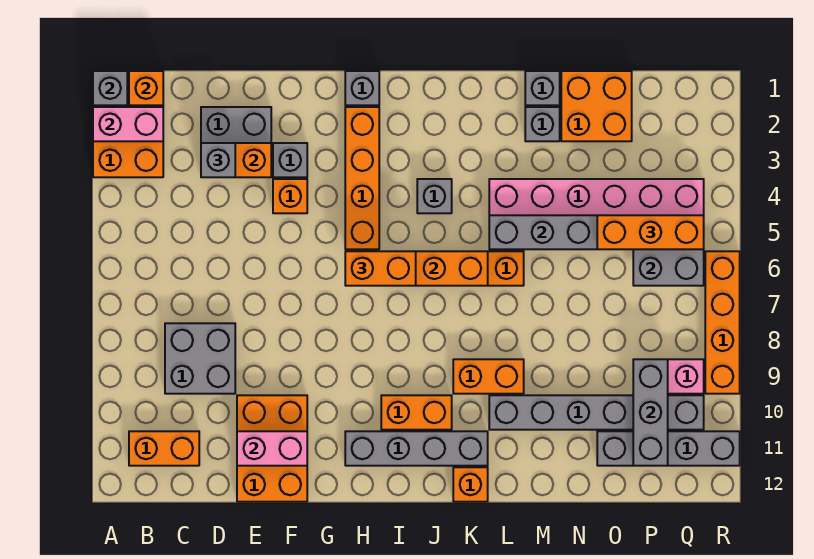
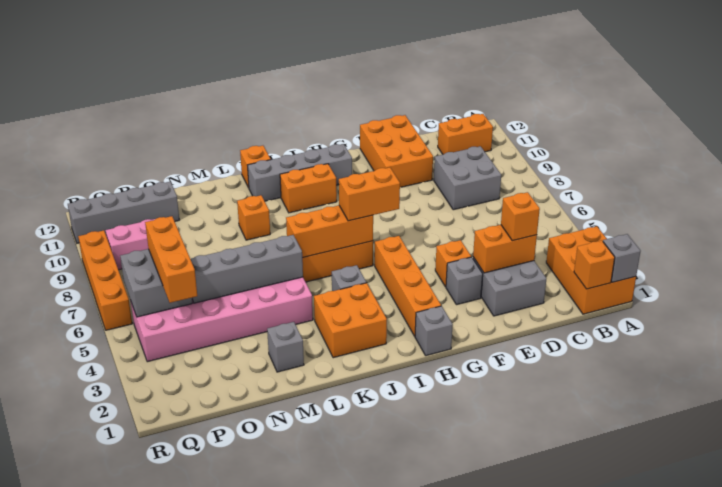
pink 1x2 brick [93,107,163,141] -> none
grey 1x1 brick [201,143,235,177] -> orange 1x1 brick [501,192,540,241]
pink 1x2 brick [237,431,307,466] -> none
orange 1x2 brick [453,359,524,394] -> orange 1x1 brick [237,195,270,240]
grey 1x6 brick [489,395,704,430] -> none
grey 1x1 brick [525,71,560,105] -> none
orange 2x2 brick [561,71,632,141] -> orange 2x2 brick moved to [314,283,387,358]
orange 1x3 brick [597,215,704,249] -> orange 1x3 brick turned to [145,216,197,303]
grey 1x3 brick [633,359,668,466] -> none

